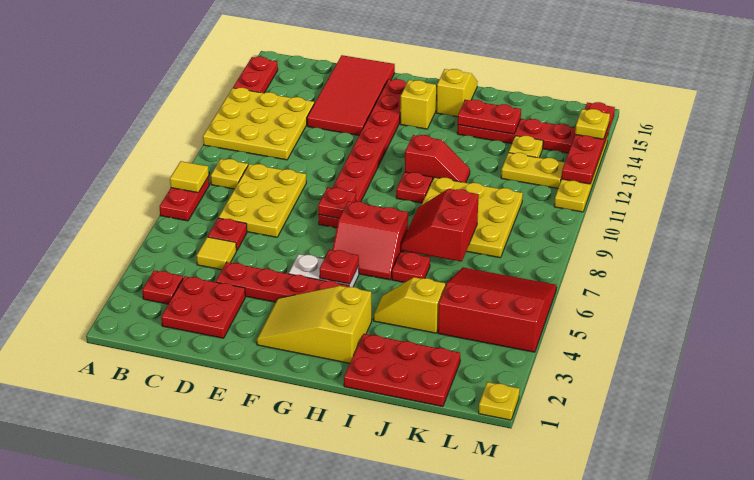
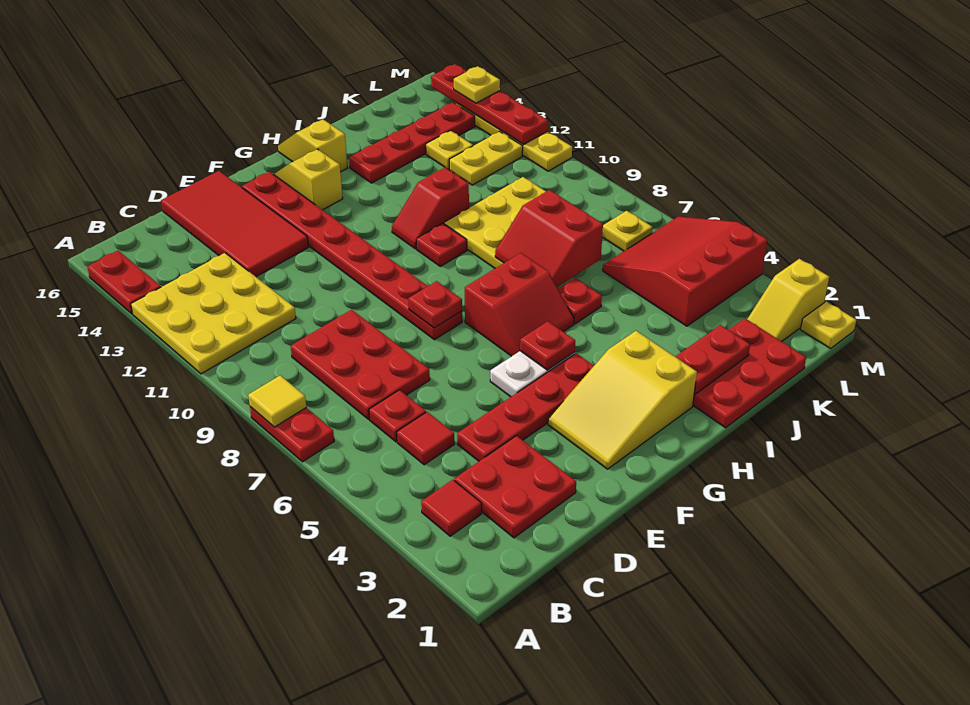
red 1x1 plate [142,270,183,304] -> red 1x1 tile [421,480,482,536]
yellow 1x1 plate [211,159,248,189] -> yellow 1x1 plate moved to [602,211,653,251]
yellow 1x1 tile [197,237,236,270] -> red 1x1 tile [397,412,455,465]
yellow 2x3 plate [219,164,306,237] -> red 2x3 plate [291,310,430,419]
red 1x2 slope [405,135,470,183] -> red 1x2 slope turned to [392,168,469,249]
yellow 1x2 slope [374,277,445,333] -> yellow 1x2 slope moved to [747,259,829,342]
red 1x2 plate [458,100,521,134] -> red 1x2 plate moved to [675,325,750,394]

